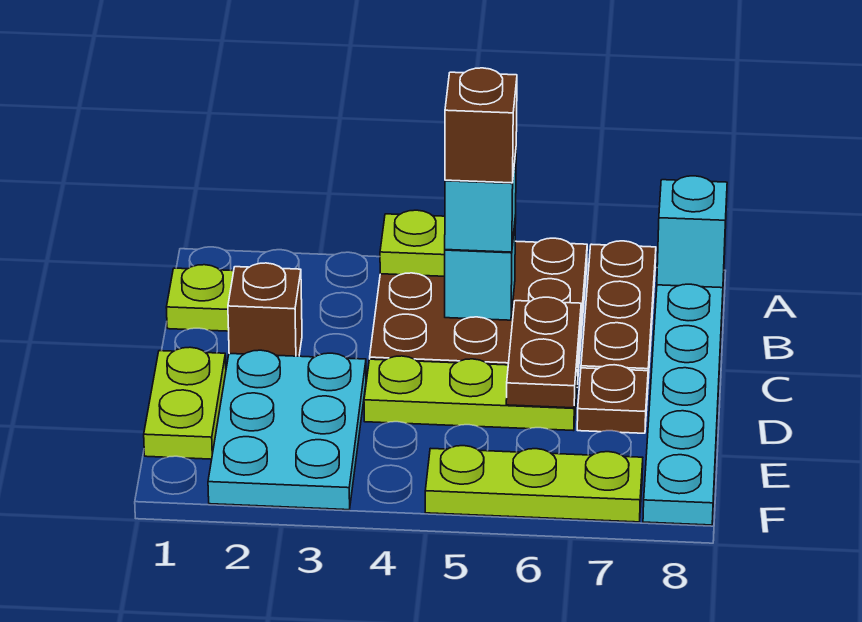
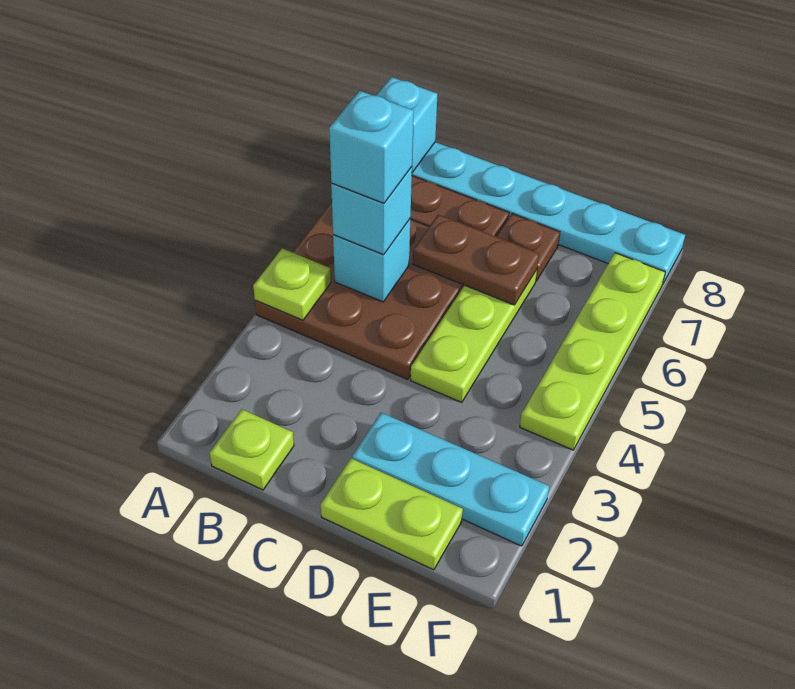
brown 1x1 brick [445,68,517,183] -> cyan 1x1 brick [329,91,414,203]
brown 1x1 brick [228,263,302,356] -> none
cyan 2x3 plate [208,350,366,510] -> cyan 1x3 plate [352,413,549,546]
lime 1x3 plate [425,446,643,522] -> lime 1x4 plate [520,253,665,450]

